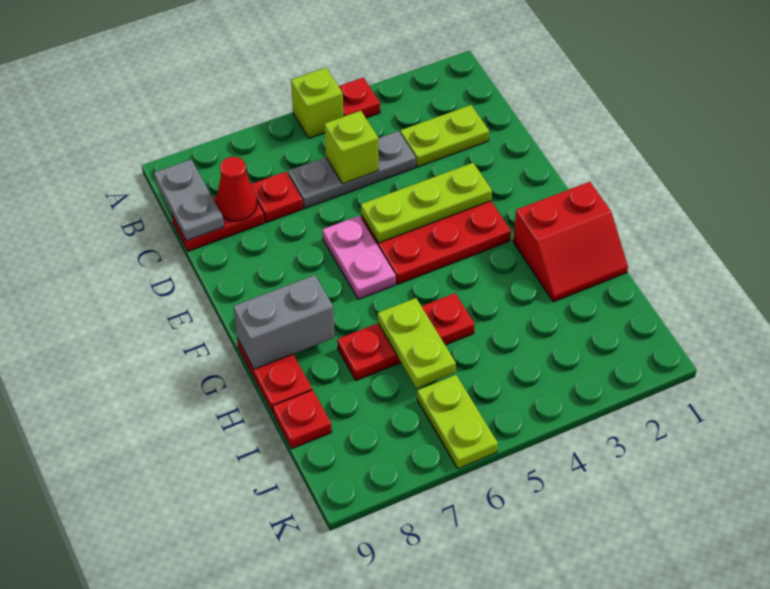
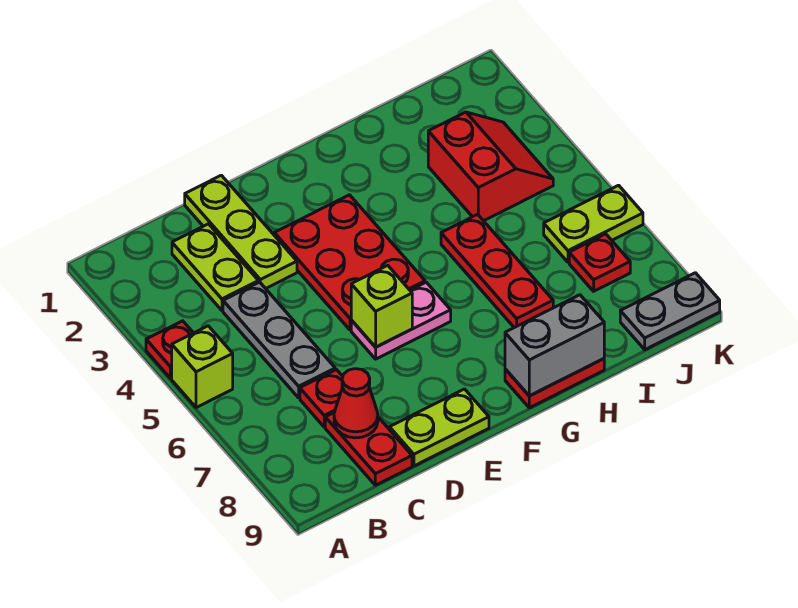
grey 1x2 plate [154,160,224,241] -> grey 1x2 plate moved to [620,273,720,350]
lime 1x1 brick [325,111,378,184] -> lime 1x1 brick moved to [351,265,412,347]
lime 1x3 plate [361,163,492,243] -> lime 1x3 plate moved to [185,175,297,289]
red 2x2 slope [513,182,628,302] -> red 2x2 slope moved to [428,112,553,221]
grey 1x2 brick [233,275,334,369] -> grey 1x2 brick turned to [505,295,604,396]
lime 1x2 plate [378,298,456,388] -> lime 1x2 plate moved to [389,389,489,466]
red 1x1 plate [273,390,332,449] -> red 1x1 plate moved to [569,234,630,291]

